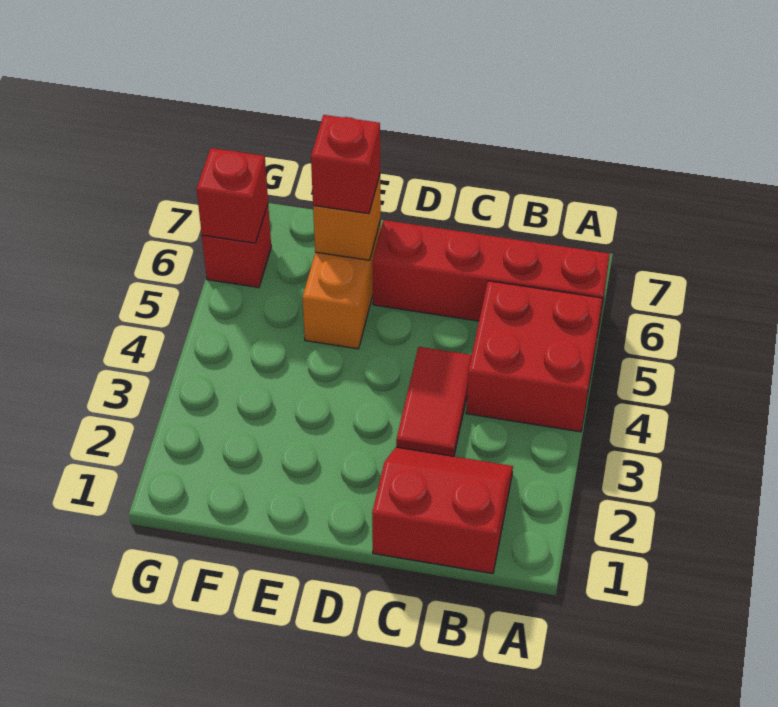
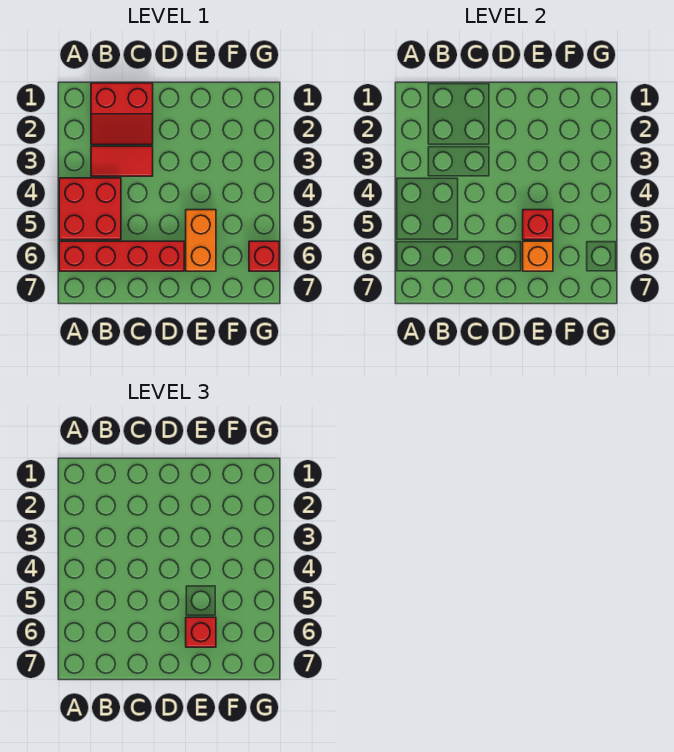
red 1x2 tile [396,347,472,456] -> red 1x2 tile turned to [91,146,153,176]
red 1x1 brick [197,148,268,243] -> red 1x1 brick moved to [523,210,553,240]

